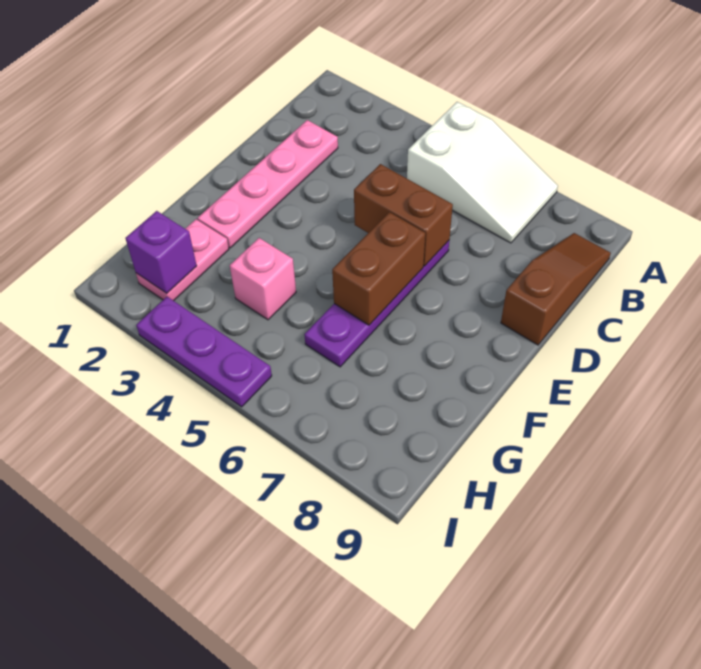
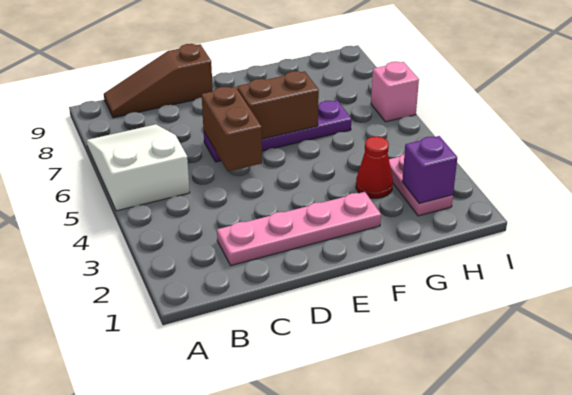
pink 1x2 plate [136,219,229,301] -> pink 1x2 plate turned to [389,154,453,216]
none -> red 1x1 cone [356,136,393,198]
pink 1x1 brick [230,238,296,320] -> pink 1x1 brick moved to [371,62,419,122]
purple 1x3 plate [136,297,272,407] -> none

